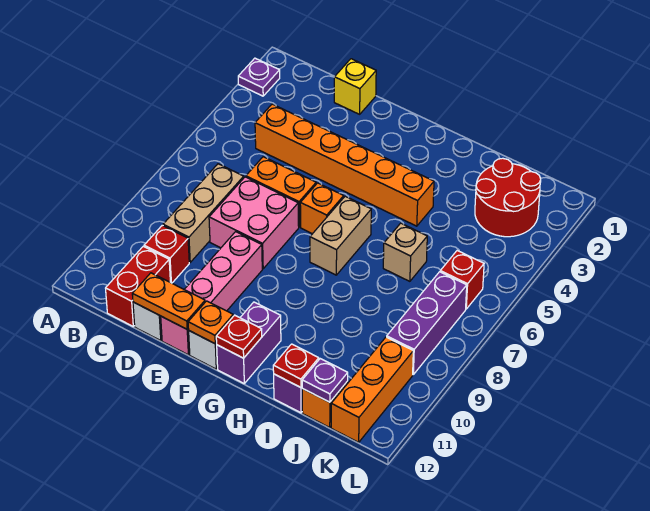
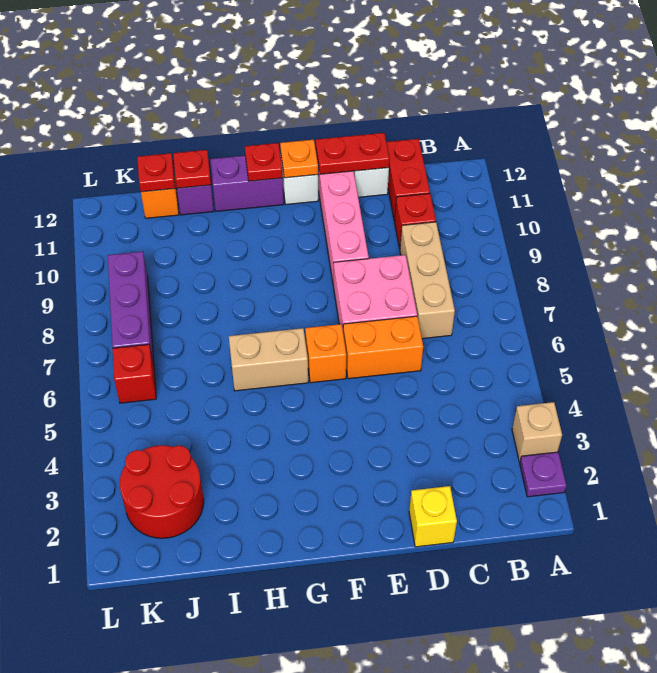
orange 1x6 brick [255,104,434,226] -> none
orange 1x2 plate [132,273,205,329] -> red 1x2 plate [316,133,389,174]
tan 1x2 brick [310,196,371,275] -> tan 1x2 brick turned to [229,328,308,391]
purple 1x2 brick [217,302,281,383] -> purple 1x2 brick turned to [210,156,284,211]
tan 1x1 brick [383,223,427,281] -> tan 1x1 brick moved to [512,402,562,462]
purple 1x1 plate [302,359,348,402] -> red 1x1 plate [137,153,175,192]
orange 1x3 brick [331,337,413,442] -> none

